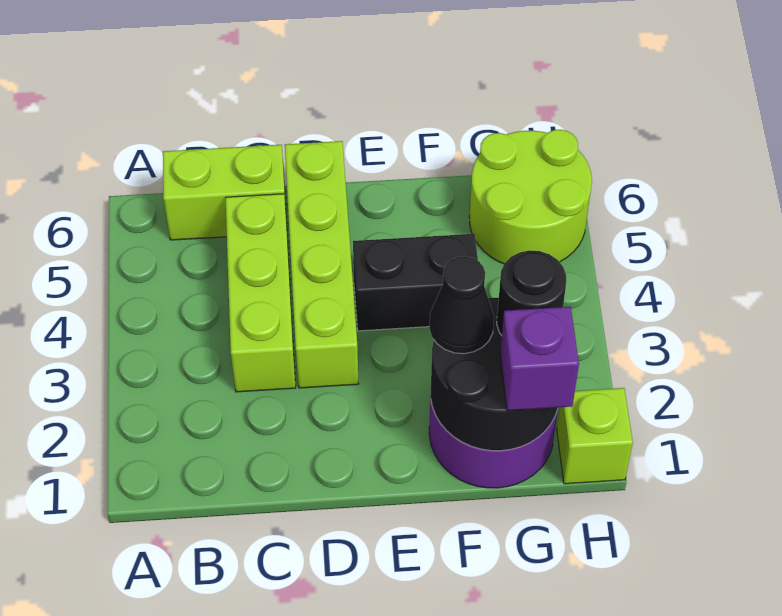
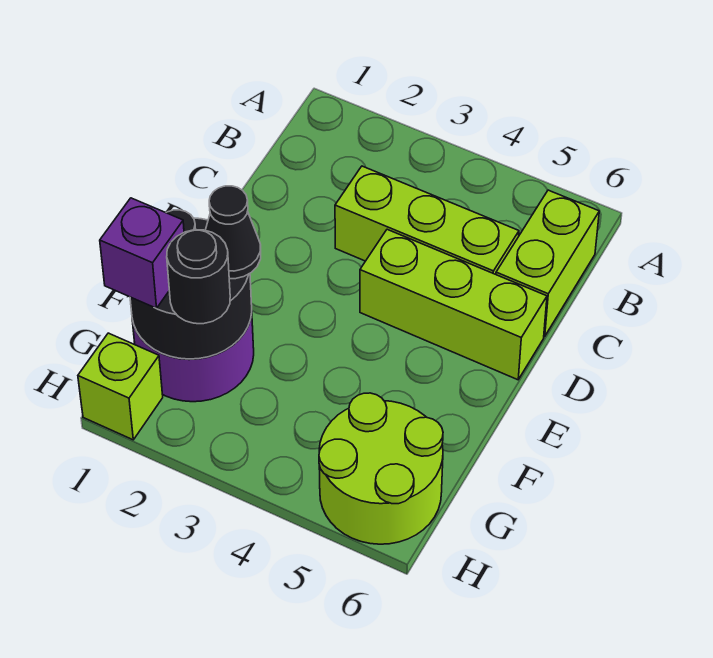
lime 1x4 brick [285,141,358,388] -> lime 1x3 brick [360,229,547,380]
black 1x2 brick [353,234,478,331] -> none

